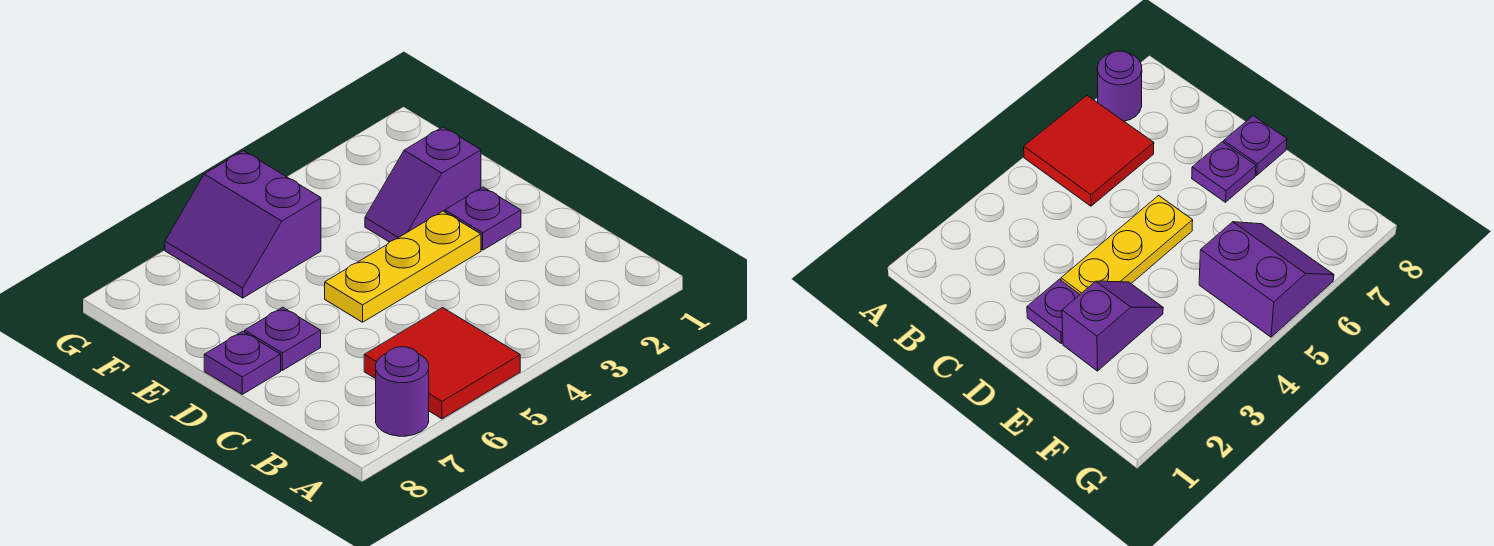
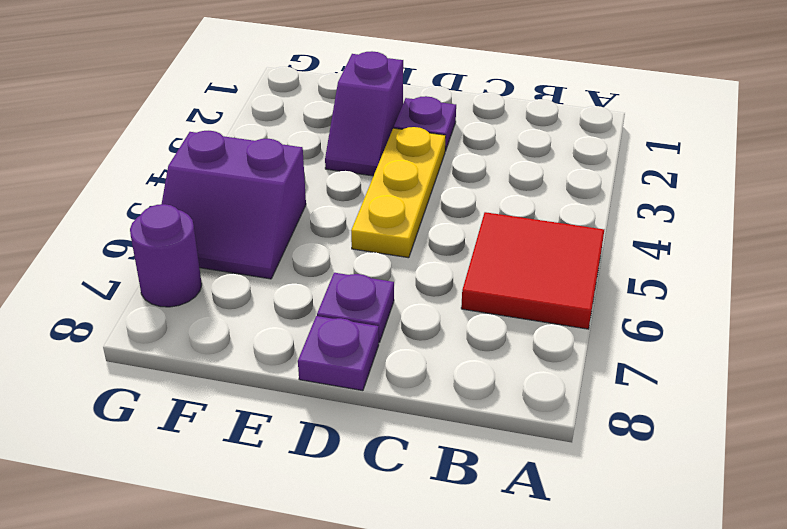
purple 1x1 round brick [376,347,429,436] -> purple 1x1 round brick moved to [130,204,202,307]

